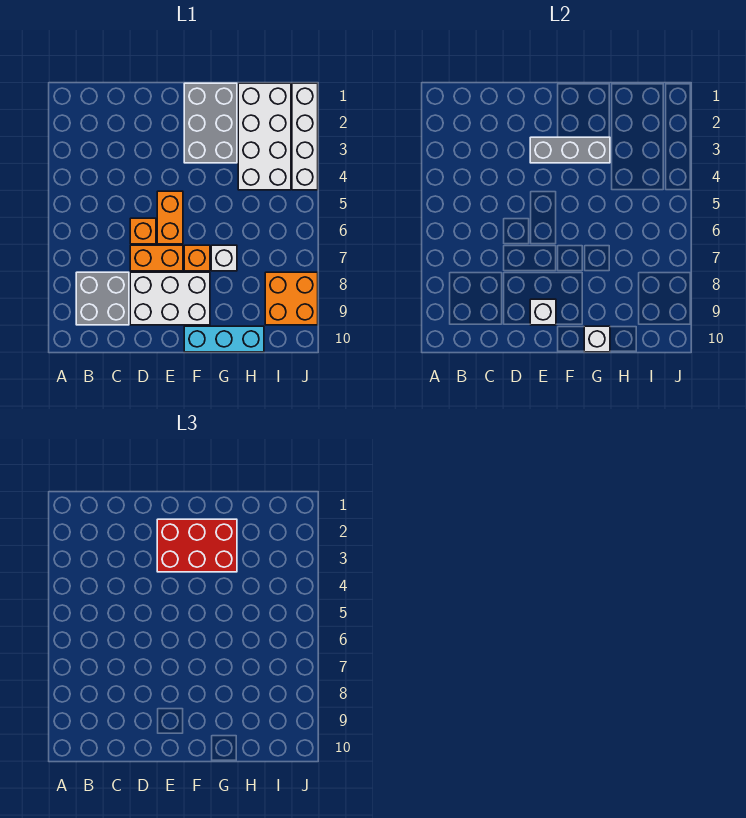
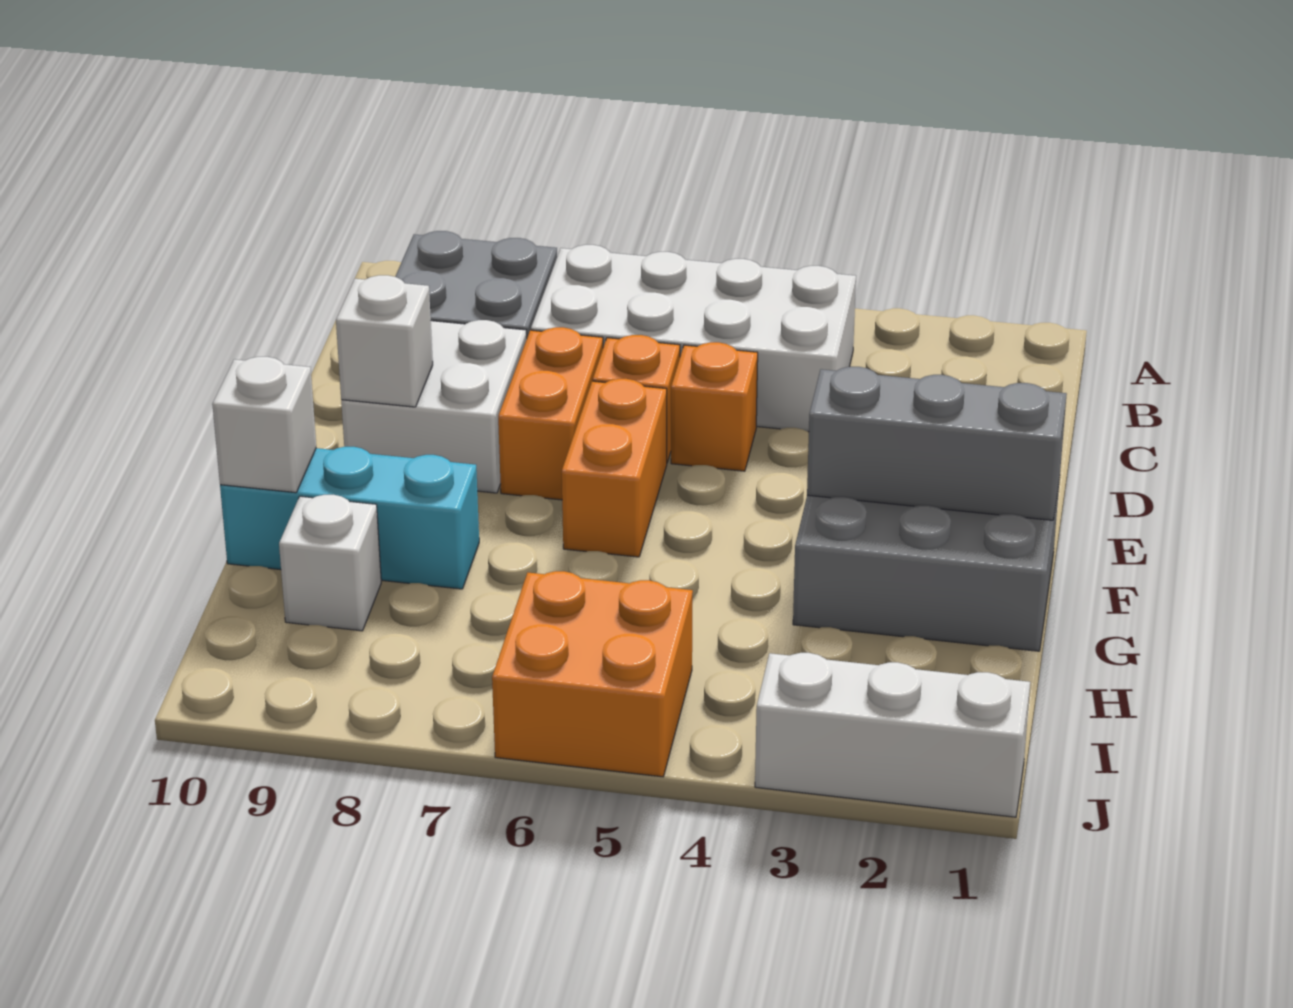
white 2x3 brick [130,272,210,325] -> white 2x2 brick [341,320,527,493]
red 2x3 brick [157,519,237,572] -> none
grey 1x3 brick [530,137,610,163] -> grey 1x3 brick turned to [807,367,1067,520]
orange 1x2 brick [157,191,183,244] -> orange 1x2 brick turned to [562,379,667,557]
orange 1x1 brick [184,245,210,271] -> orange 1x1 brick moved to [671,342,758,471]
cyan 1x3 brick [184,326,264,352] -> cyan 1x3 brick turned to [220,447,479,589]
white 1x1 brick [211,245,237,271] -> white 1x1 brick moved to [279,495,381,631]
white 2x4 brick [238,83,291,190] -> white 2x4 brick moved to [531,245,856,432]
orange 2x2 brick [265,272,318,325] -> orange 2x2 brick moved to [492,571,693,777]
white 1x4 brick [292,83,318,190] -> white 1x3 brick [755,653,1030,817]

